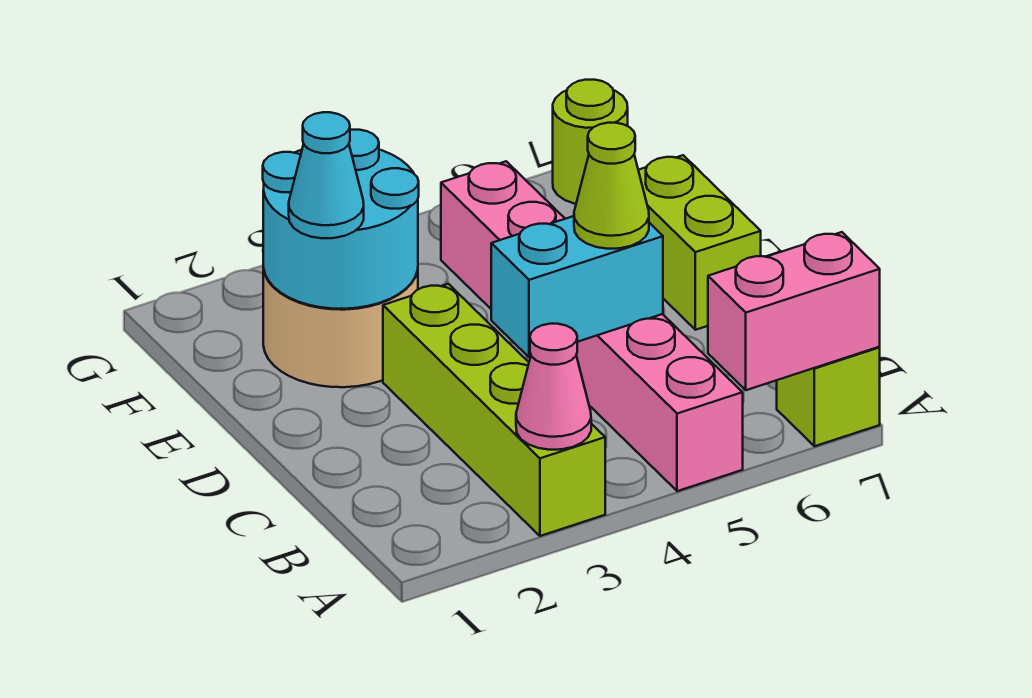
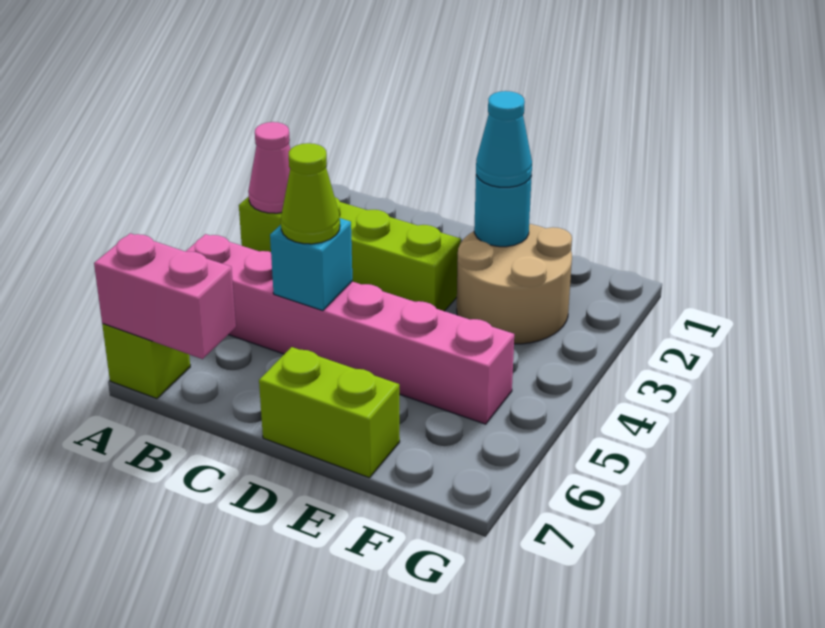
pink 1x2 brick [708,232,880,390] -> pink 1x2 brick turned to [94,233,236,359]
cyan 1x2 brick [491,216,663,358] -> cyan 1x1 brick [270,218,352,311]
cyan 2x2 round brick [263,130,419,309] -> cyan 1x1 round brick [474,175,532,247]
lime 1x1 round brick [553,80,628,204] -> none

